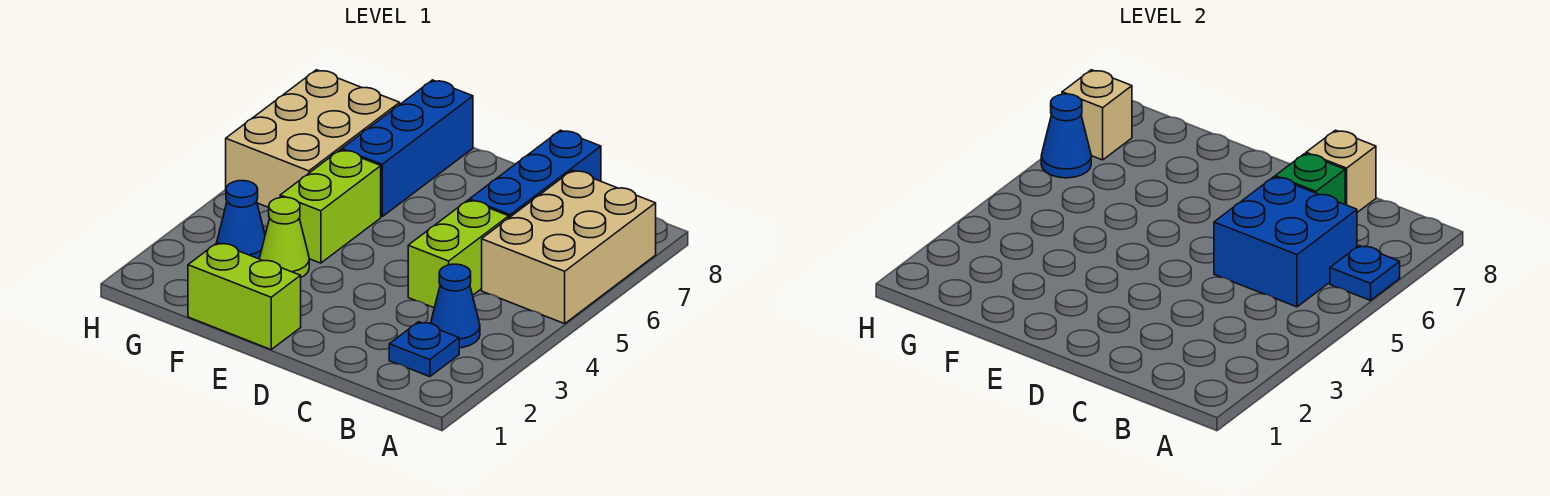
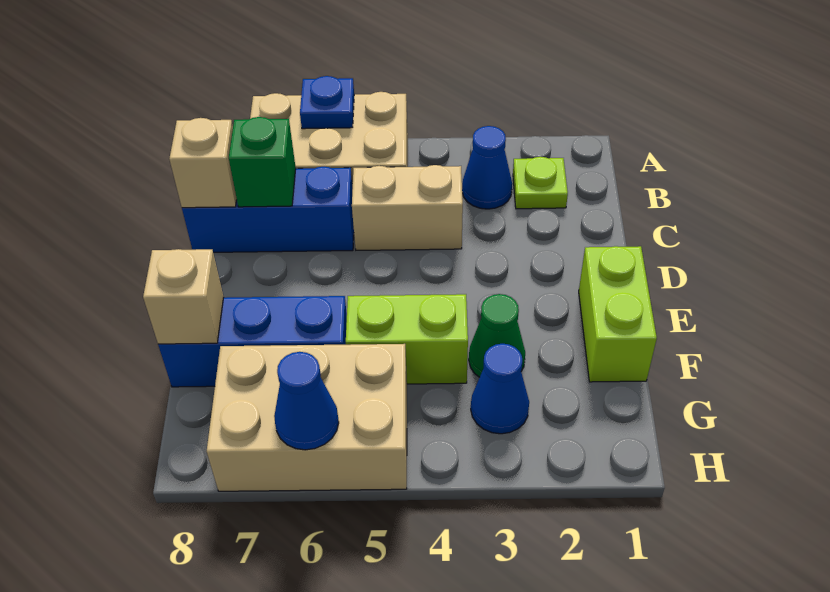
blue 1x1 plate [389,322,459,377] -> lime 1x1 plate [513,157,568,209]
blue 2x2 brick [1214,177,1357,307] -> none
lime 1x2 brick [408,200,509,308] -> tan 1x2 brick [352,165,463,250]
lime 1x1 cone [259,197,309,277] -> green 1x1 cone [469,294,525,377]
tan 1x1 brick [1062,70,1132,160] -> tan 1x1 brick moved to [143,249,224,344]

